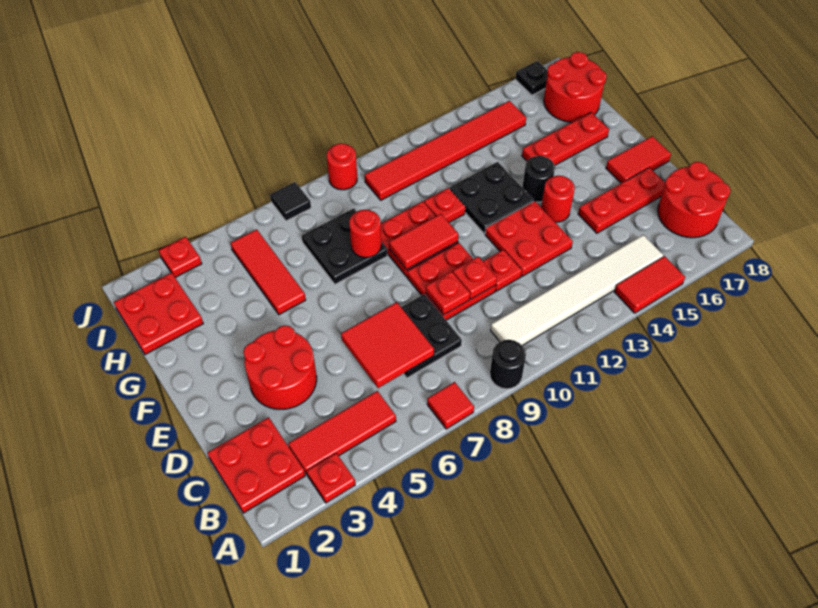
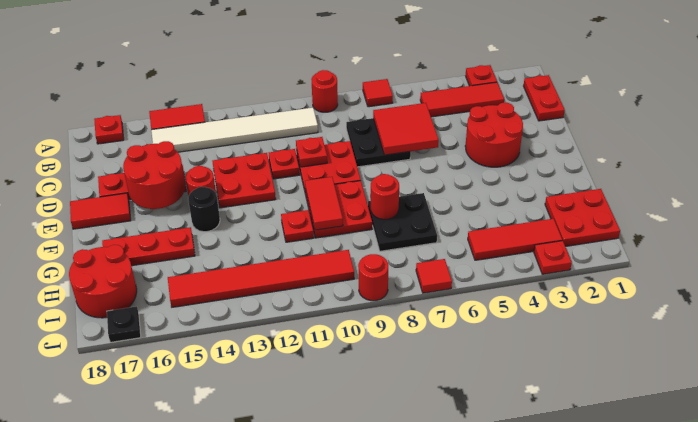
black 1x1 round brick [490,340,526,389] -> red 1x1 round brick [311,70,338,112]
red 2x2 plate [207,417,305,513] -> red 1x2 plate [524,75,565,121]
red 2x2 round brick [658,162,730,238] -> red 2x2 round brick moved to [123,141,185,209]
red 1x1 plate [426,271,470,315] -> red 1x1 plate moved to [94,115,124,144]
red 1x2 tile [389,214,458,270] -> red 1x2 tile turned to [305,177,343,230]
black 2x2 plate [449,162,534,234] -> none
red 1x3 tile [230,229,306,315] -> red 1x3 tile turned to [468,219,562,260]
black 1x1 tile [270,182,311,221] -> red 1x1 tile [416,259,452,293]

